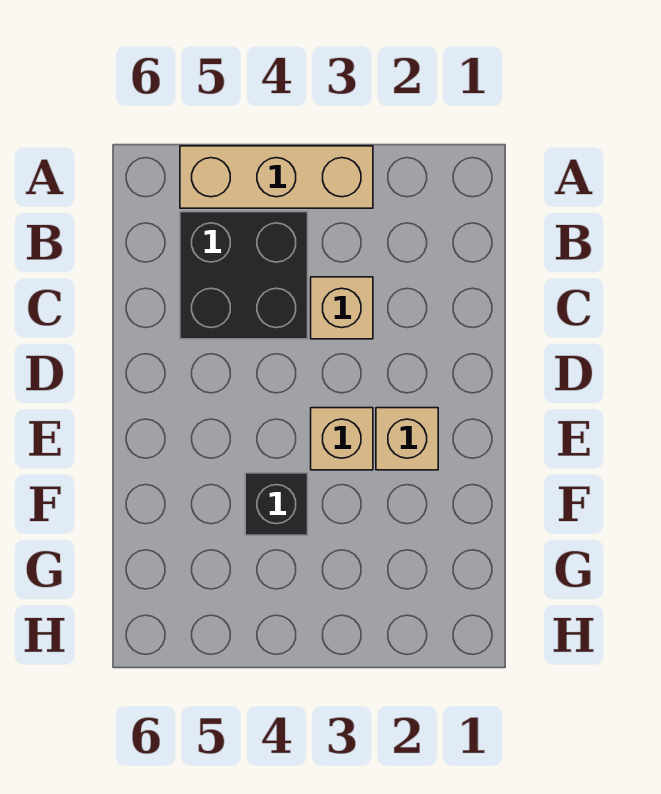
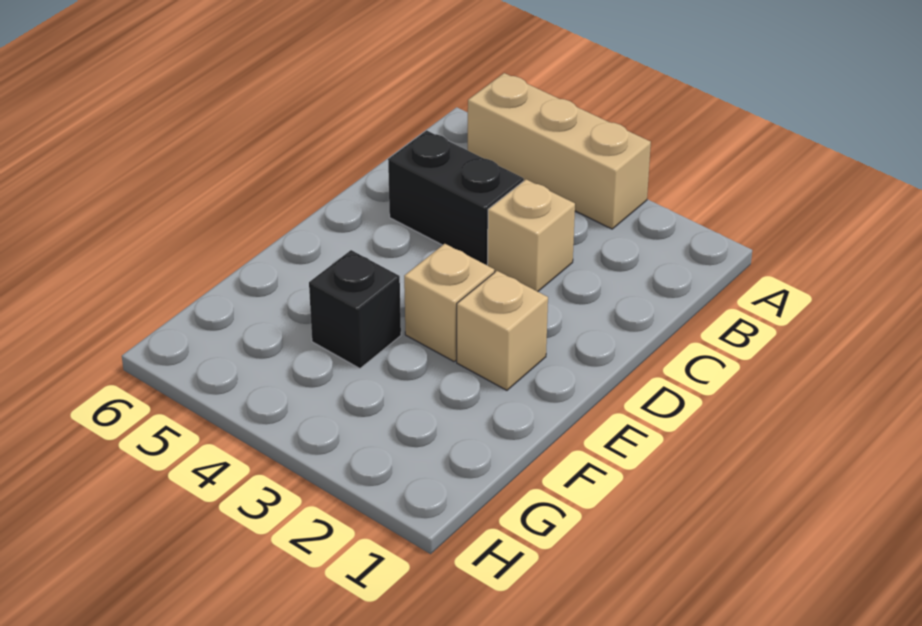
black 2x2 brick [180,212,308,339] -> black 1x2 brick [388,131,524,265]

